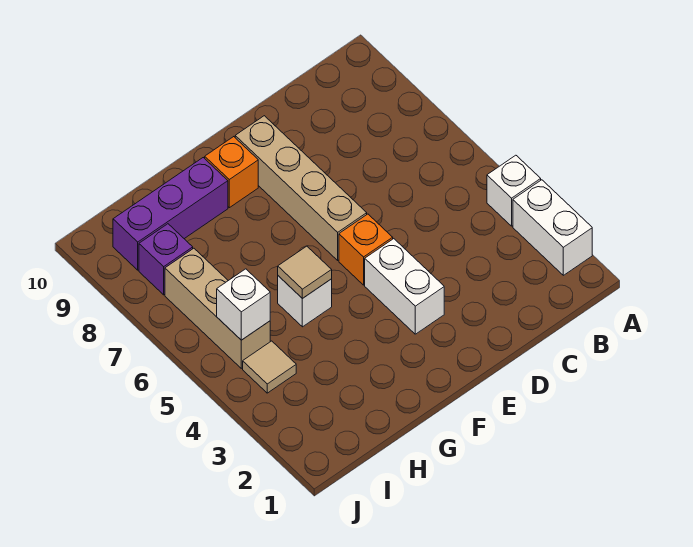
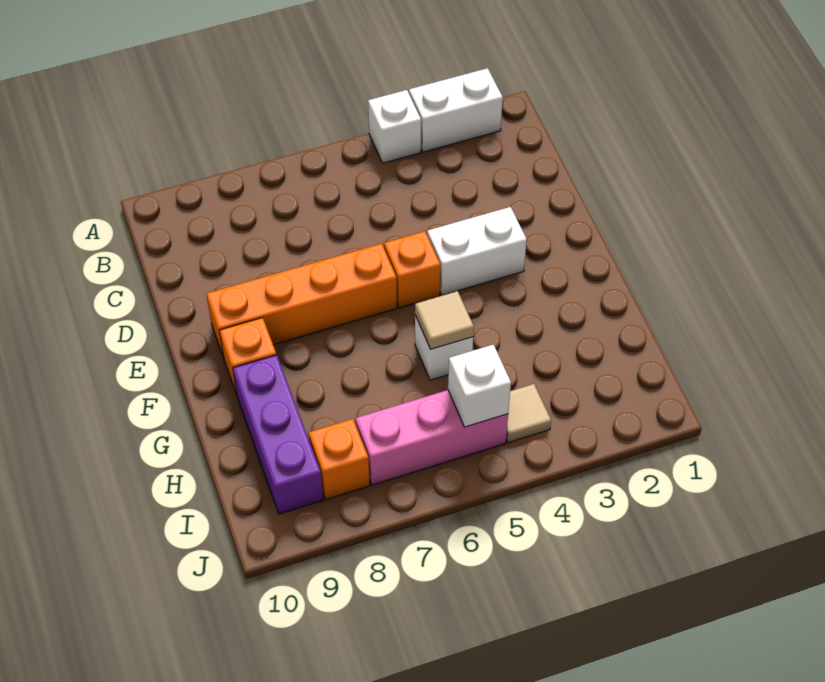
tan 1x4 brick [235,116,367,260] -> orange 1x4 brick [206,244,397,358]
tan 1x3 brick [165,248,270,368] -> pink 1x3 brick [355,390,508,485]
purple 1x1 brick [139,224,193,295] -> orange 1x1 brick [309,419,370,499]

